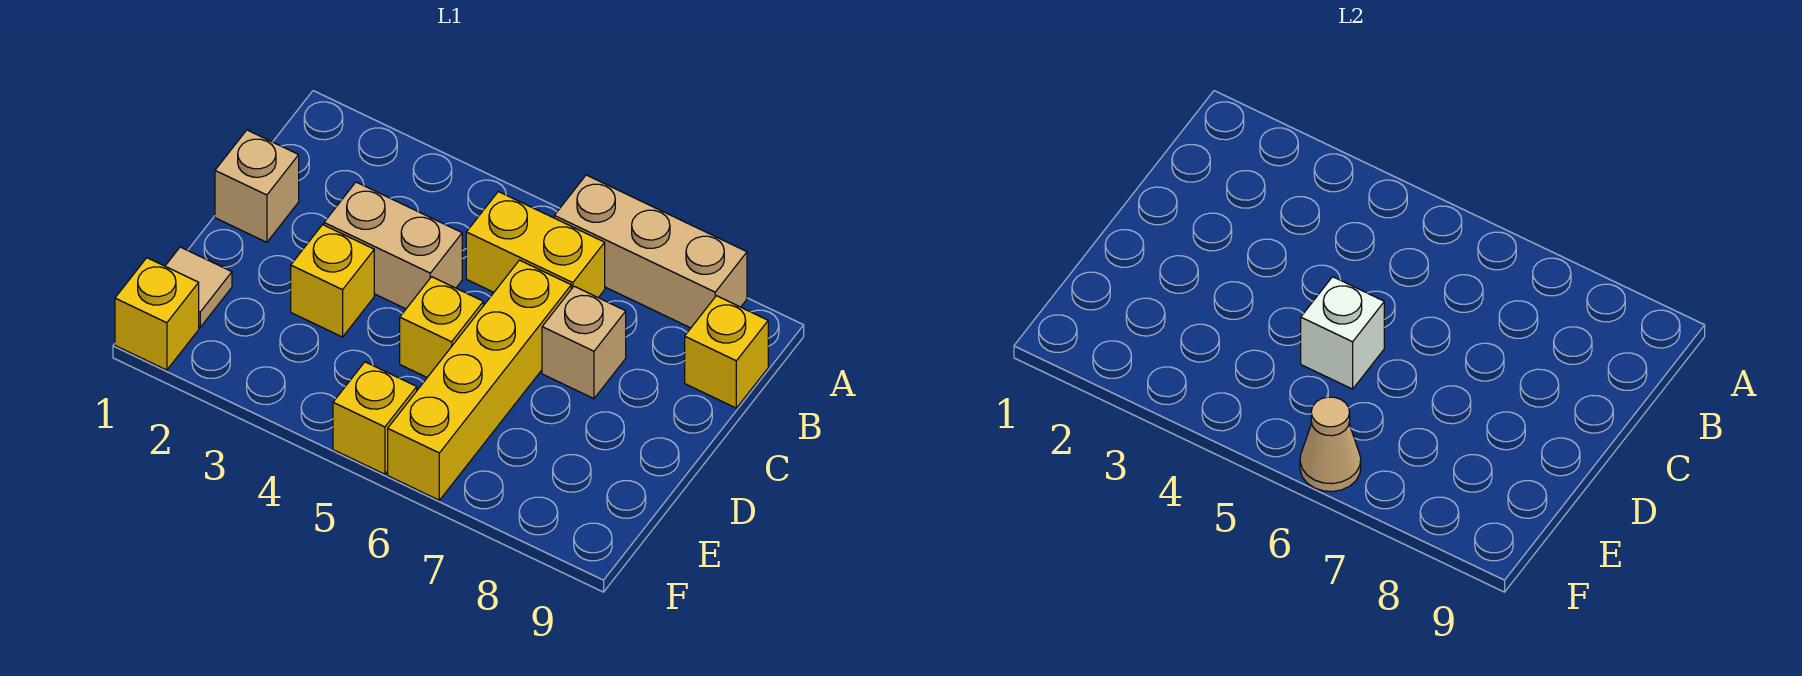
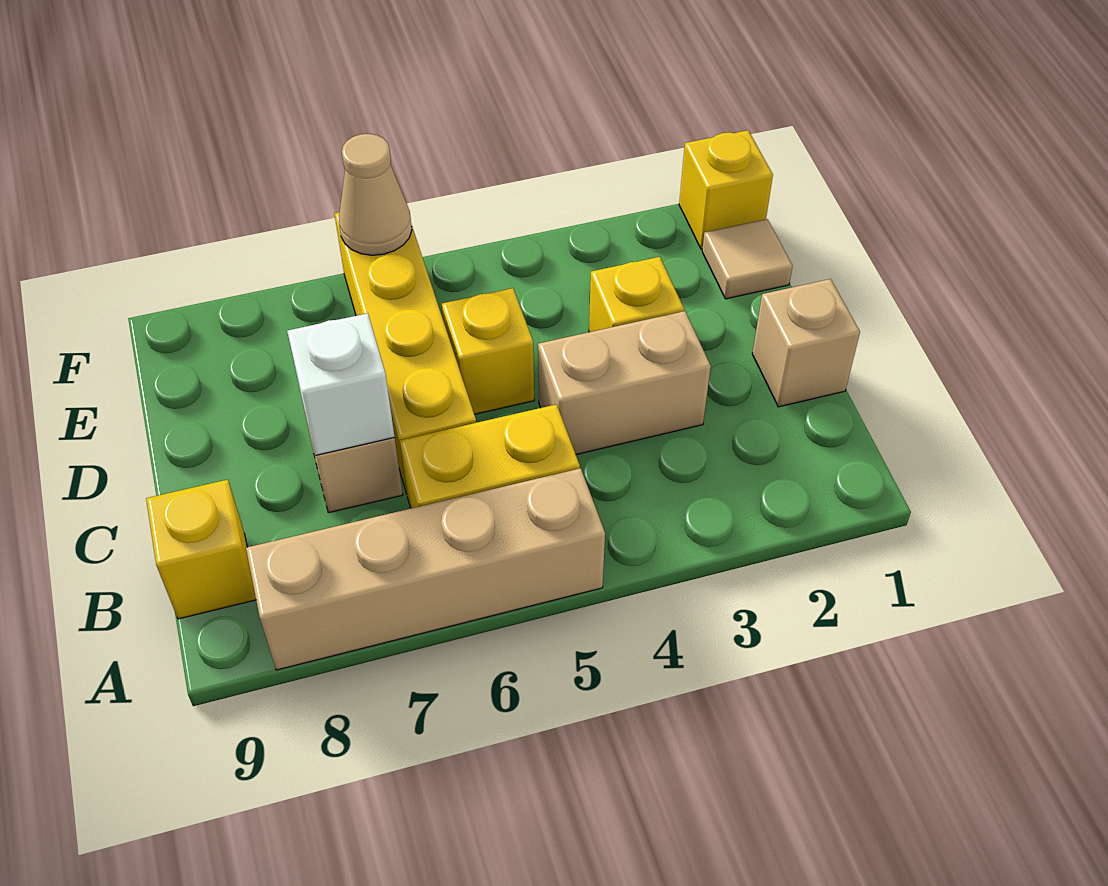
tan 1x3 brick [554,175,747,328] -> tan 1x4 brick [246,468,605,670]
white 1x1 brick [1301,277,1384,389] -> white 1x1 brick moved to [287,313,395,455]
yellow 1x1 brick [333,362,417,474] -> none

